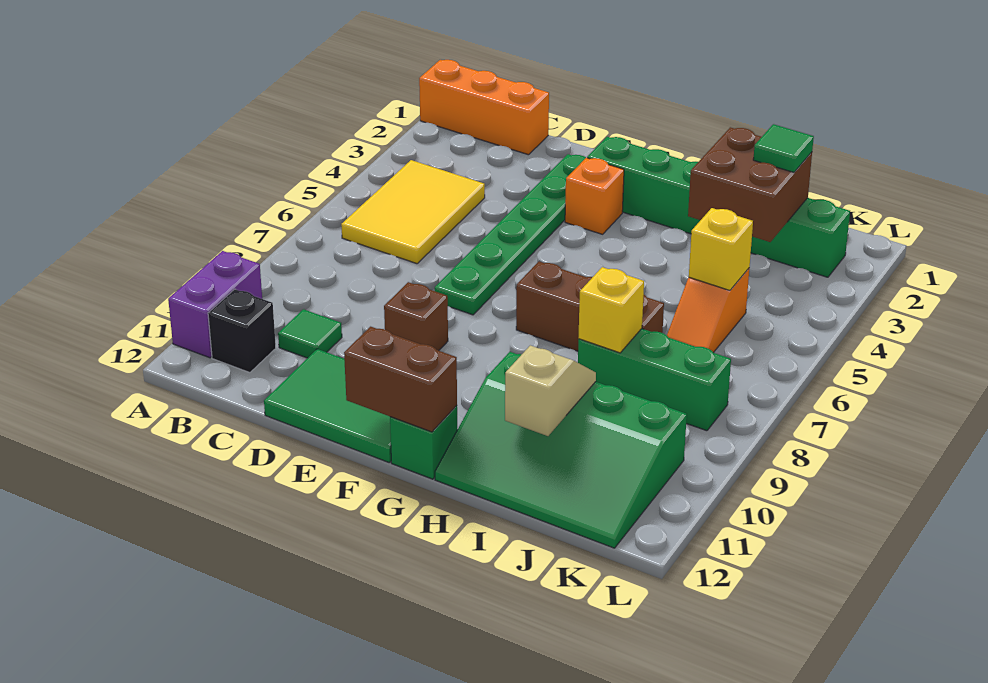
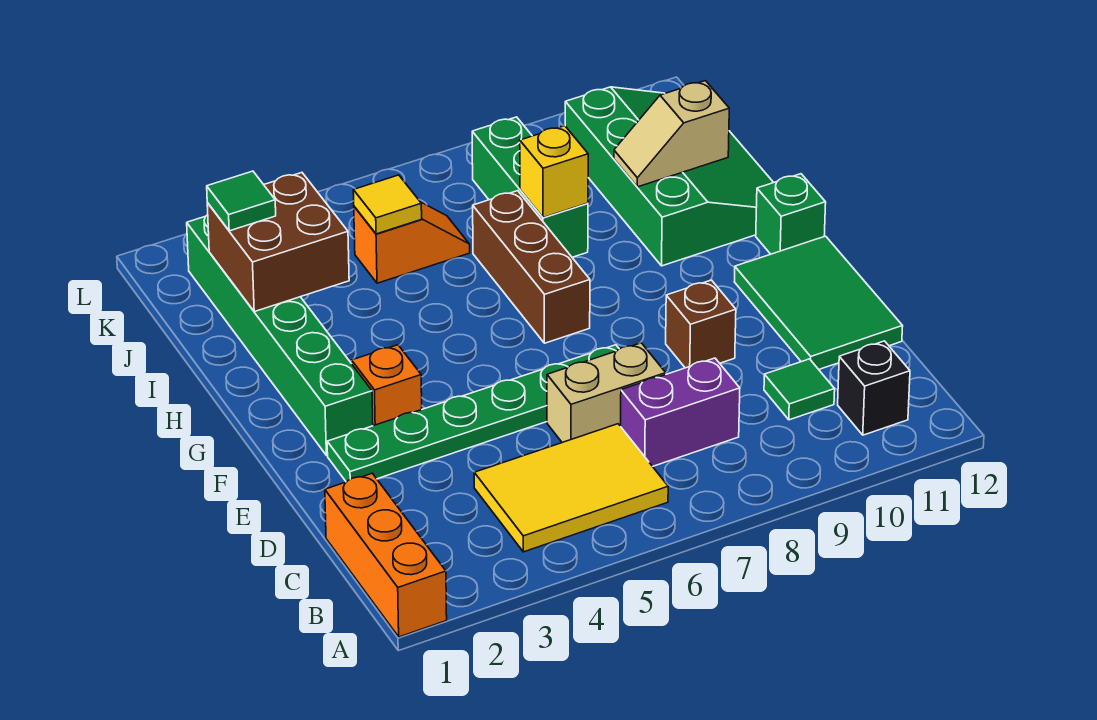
purple 1x2 brick [168,251,262,358] -> purple 1x2 brick moved to [621,358,740,466]
none -> tan 1x2 brick [547,343,666,443]
brown 1x2 brick [344,327,457,432] -> none
yellow 1x1 brick [689,208,753,290] -> yellow 1x1 tile [353,175,422,234]

